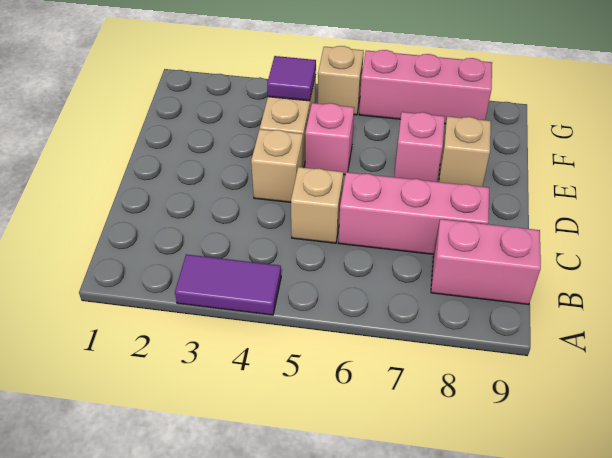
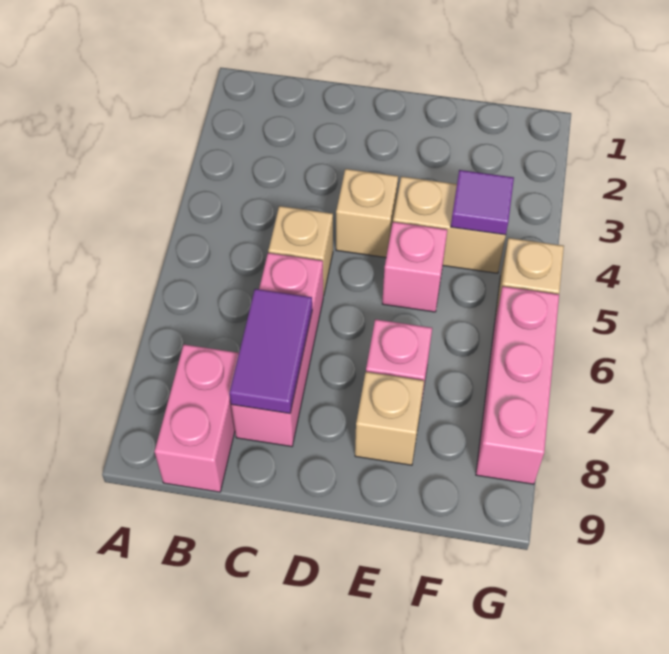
purple 1x2 tile [175,254,281,315] -> purple 1x2 tile moved to [229,289,312,414]

